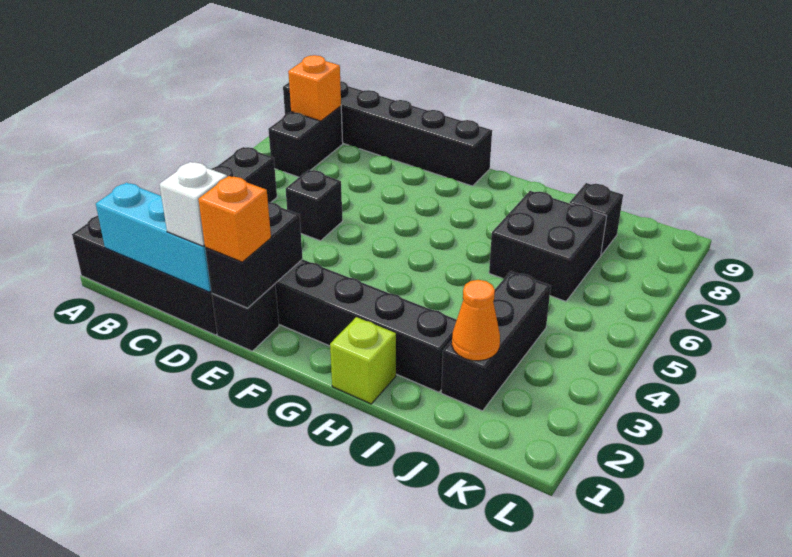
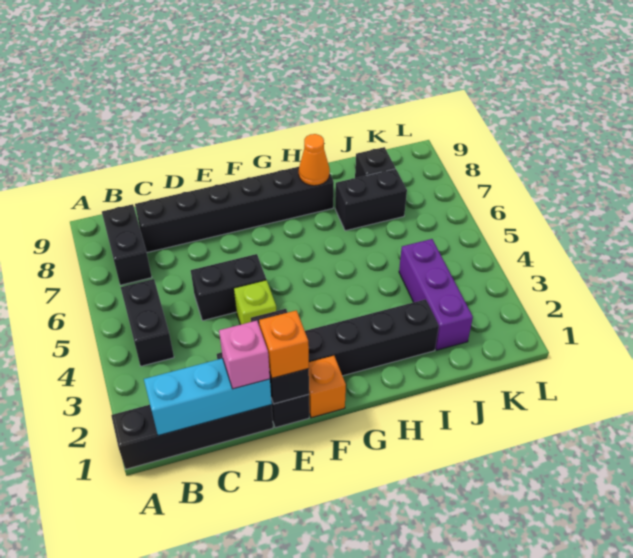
black 1x6 brick [283,81,492,186] -> black 1x6 brick moved to [135,167,334,252]
orange 1x1 brick [288,55,341,121] -> orange 1x1 brick moved to [309,356,346,418]
white 1x1 brick [159,162,227,246] -> pink 1x1 brick [219,321,270,389]
black 1x1 brick [286,170,343,241] -> black 1x2 brick [191,254,266,321]
lime 1x1 brick [330,317,396,404] -> lime 1x1 brick moved to [234,280,276,325]
black 2x2 brick [489,191,607,301] -> black 1x2 brick [335,169,407,231]
black 1x3 brick [441,271,551,411] -> purple 1x3 brick [399,239,473,350]
orange 1x1 cone [452,280,500,361] -> orange 1x1 cone moved to [299,134,330,186]

